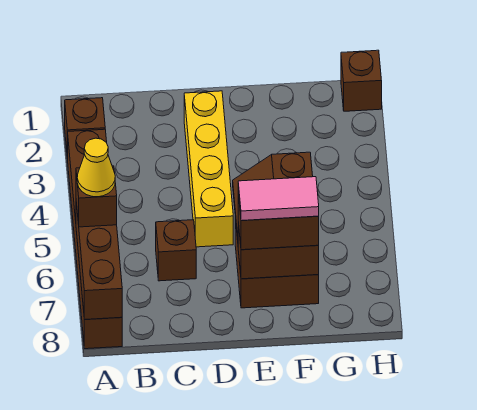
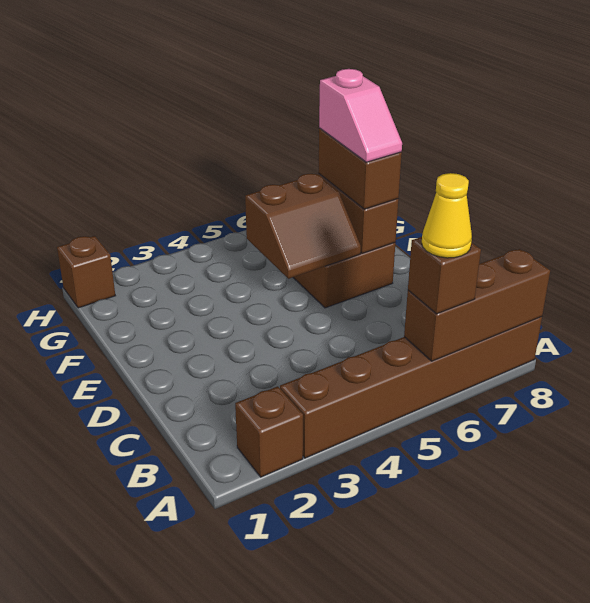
brown 1x1 brick [156,220,196,281] -> none
yellow 1x4 brick [184,91,233,247] -> none
pink 1x2 tile [238,177,319,221] -> pink 1x2 slope [319,69,402,162]

